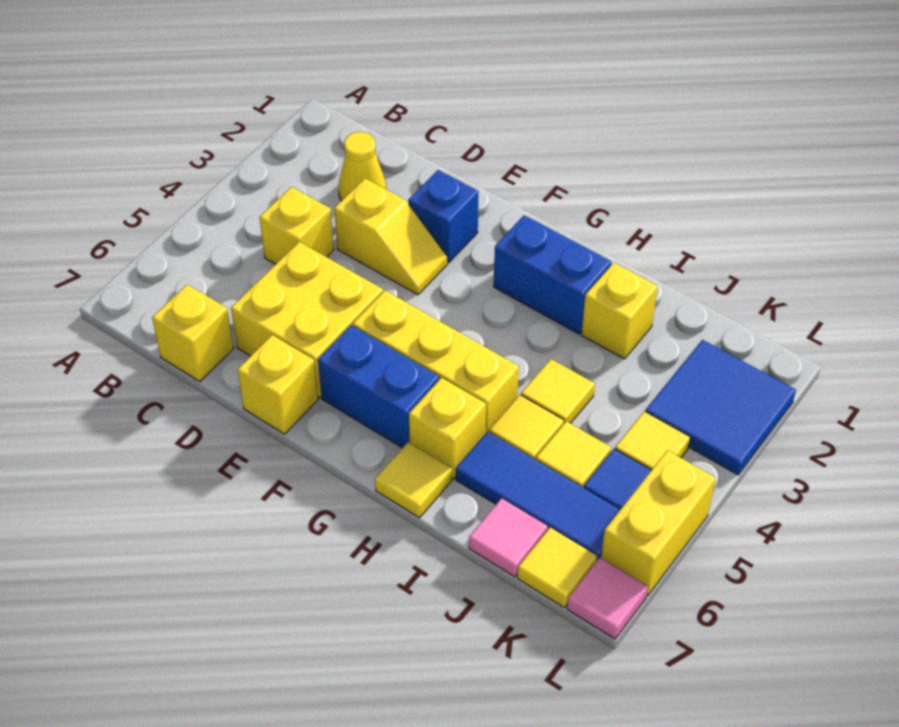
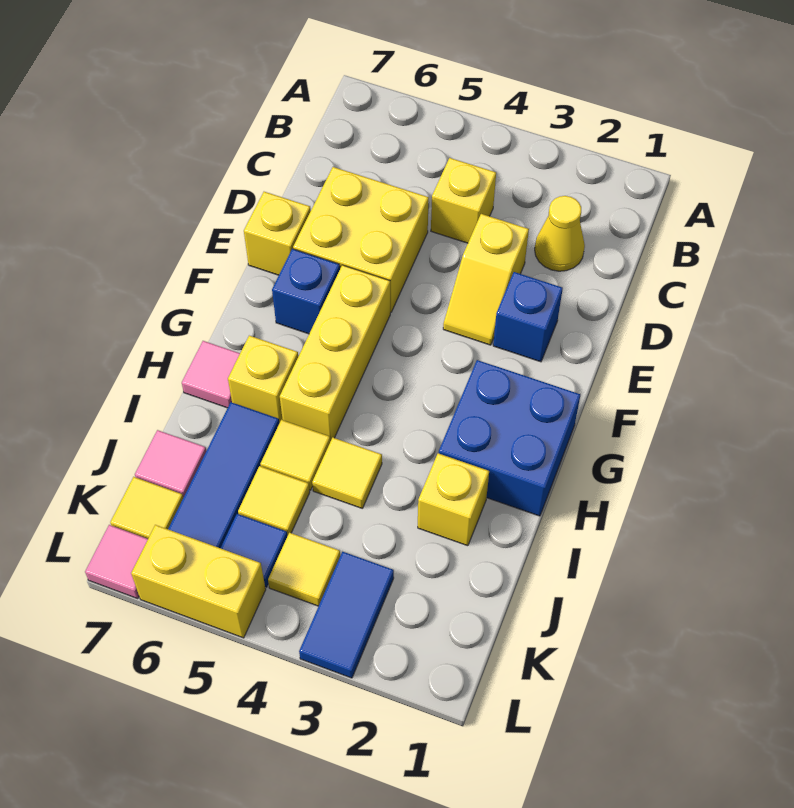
yellow 1x1 brick [152,284,234,381] -> none
blue 1x2 brick [318,325,439,448] -> blue 1x1 brick [272,249,340,334]
blue 1x2 brick [494,215,611,334] -> blue 2x2 brick [439,360,580,516]
yellow 1x1 tile [375,442,452,518] -> pink 1x1 tile [182,341,240,408]
blue 2x2 tile [645,340,796,475] -> blue 1x2 tile [299,552,394,678]

